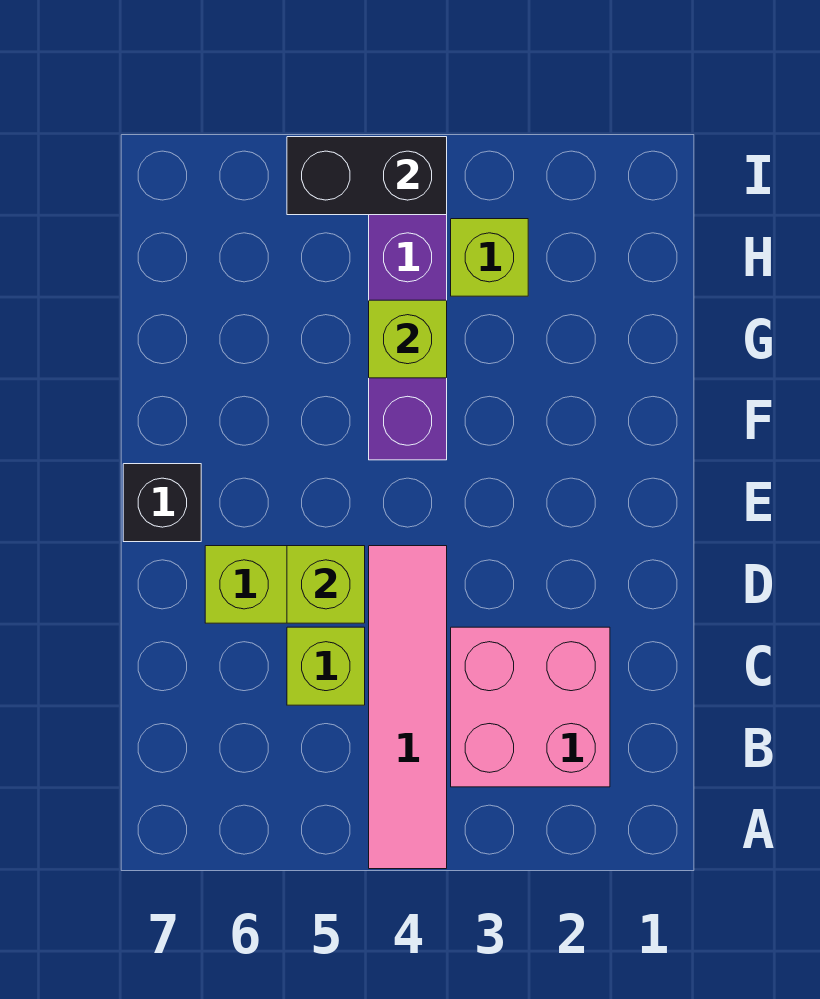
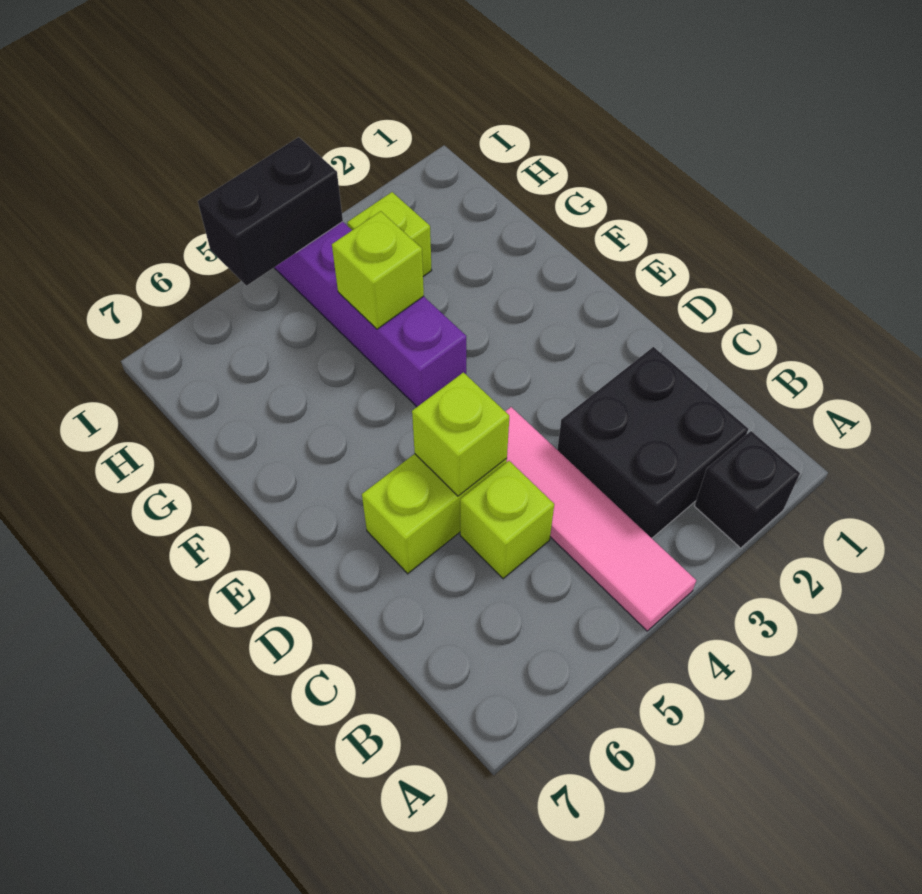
pink 2x2 brick [451,627,610,787] -> black 2x2 brick [557,347,748,538]
black 1x1 brick [123,464,201,542] -> black 1x1 brick moved to [695,431,800,548]

